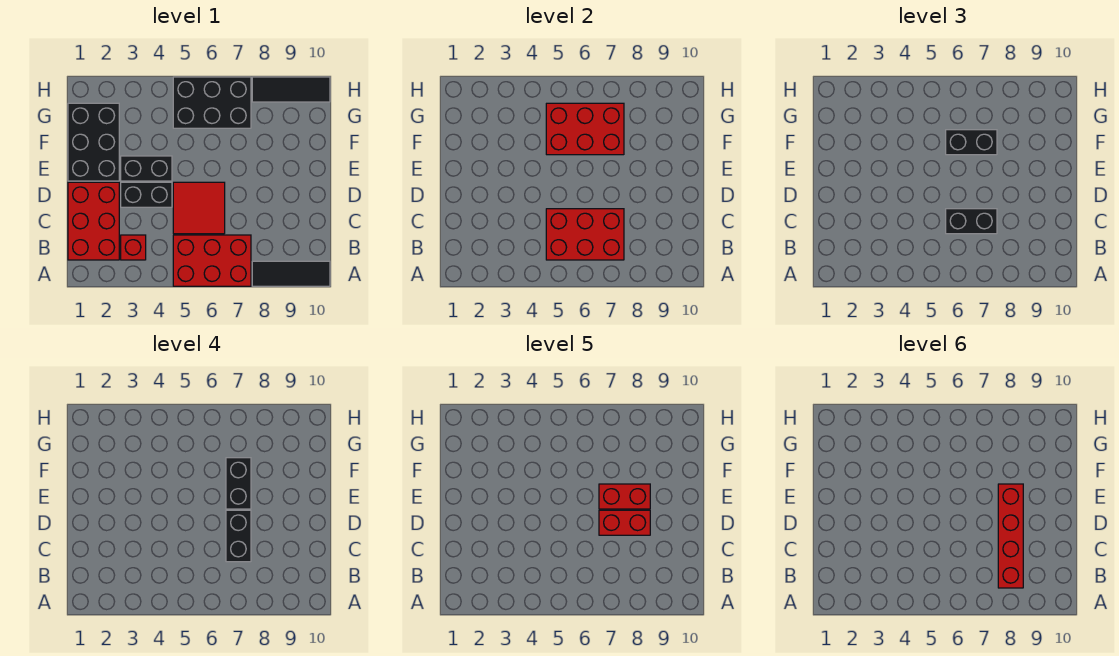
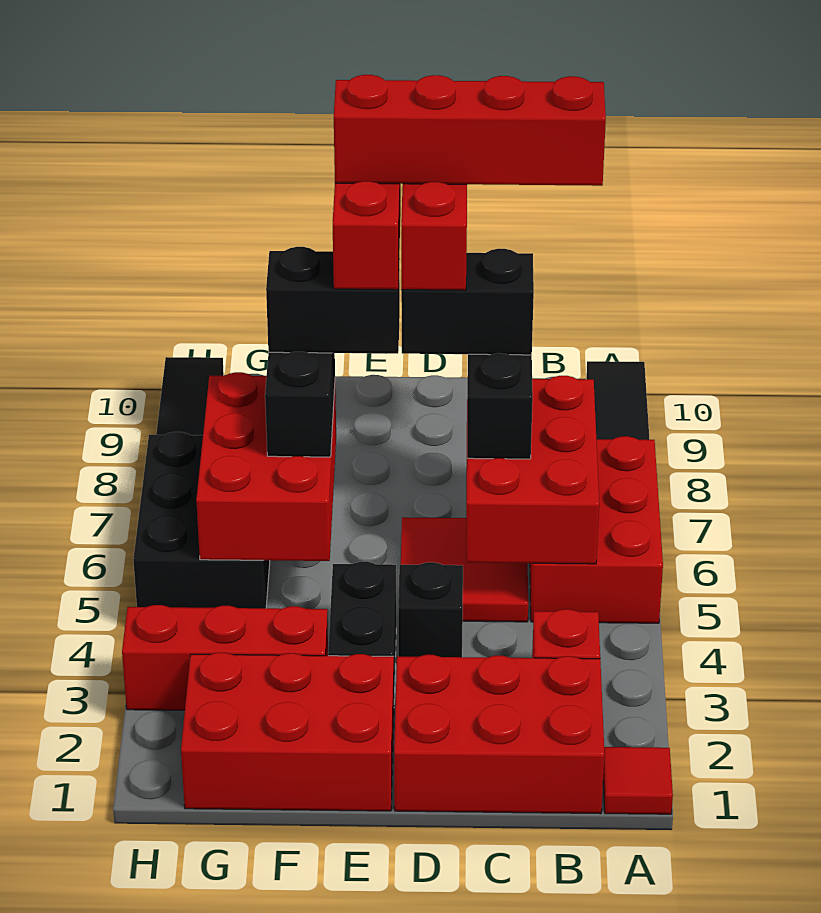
none -> red 1x1 tile [603,747,673,814]
black 1x2 brick [121,182,172,207] -> black 1x1 brick [398,562,463,657]
black 2x3 brick [68,103,119,181] -> red 2x3 brick [181,652,394,811]
none -> red 1x3 brick [122,605,328,710]

